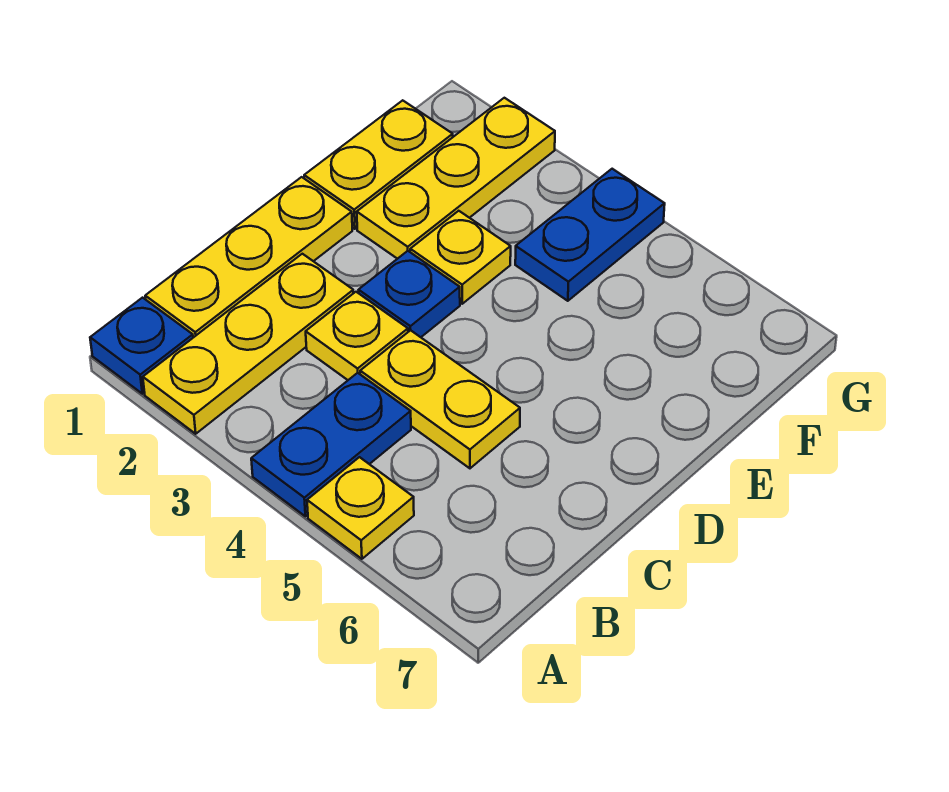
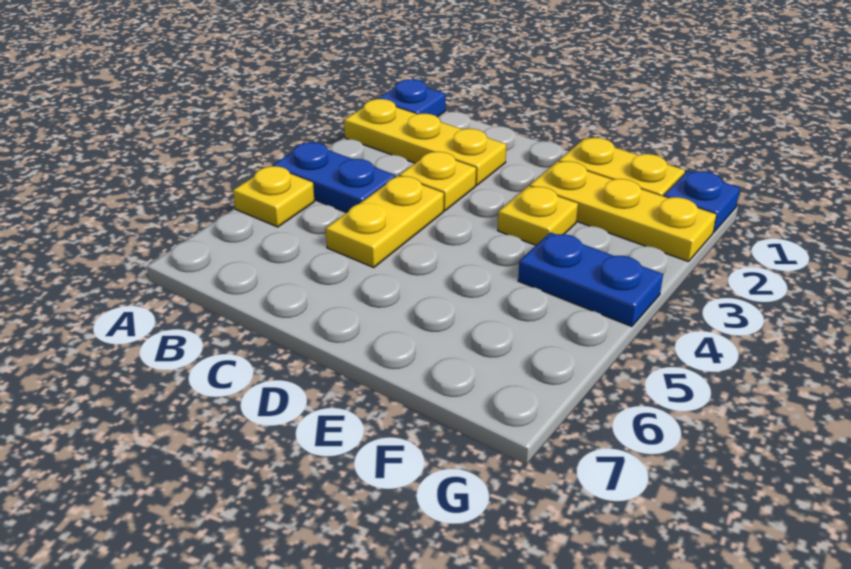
yellow 1x3 plate [145,177,352,338] -> none
blue 1x1 plate [359,251,460,337] -> blue 1x1 plate moved to [664,171,740,233]

